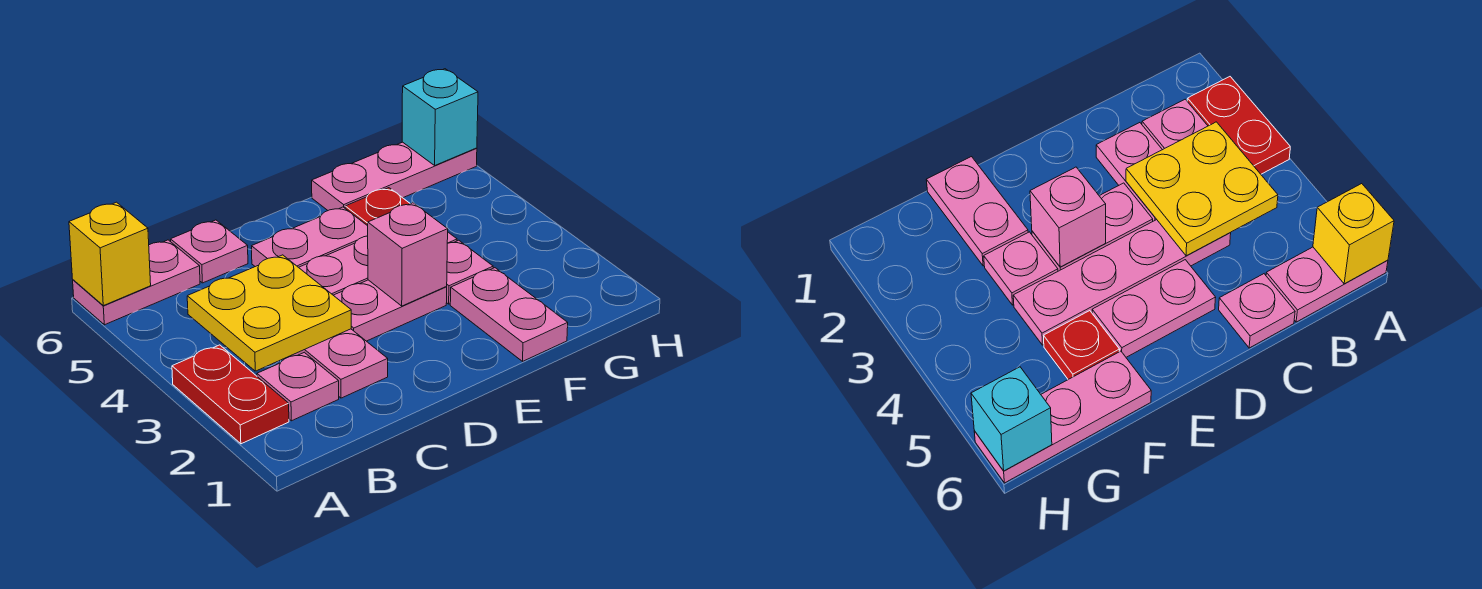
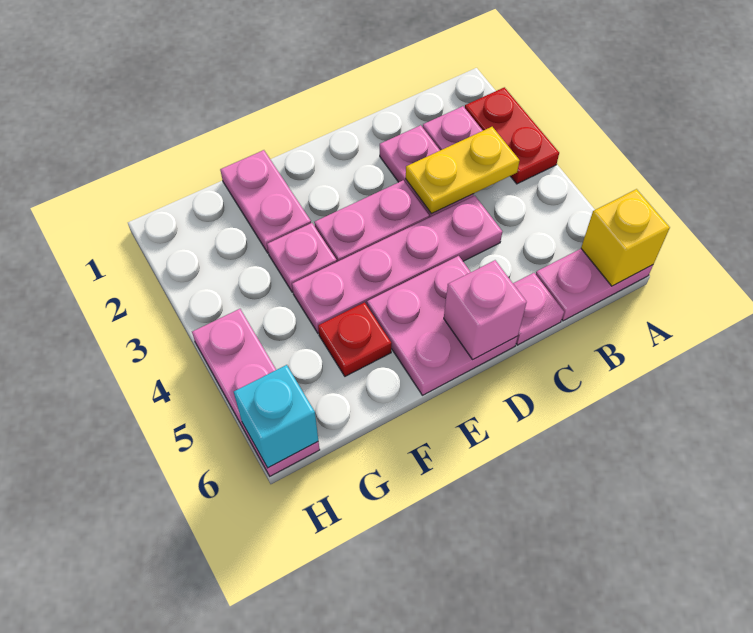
yellow 2x2 plate [187,255,351,371] -> yellow 1x2 plate [406,127,520,214]
pink 1x2 plate [252,207,368,267] -> pink 2x2 plate [367,256,518,395]
pink 1x1 brick [368,203,448,306] -> pink 1x1 brick moved to [444,260,527,359]
pink 1x3 plate [312,142,477,210] -> pink 1x3 plate turned to [192,309,320,476]

